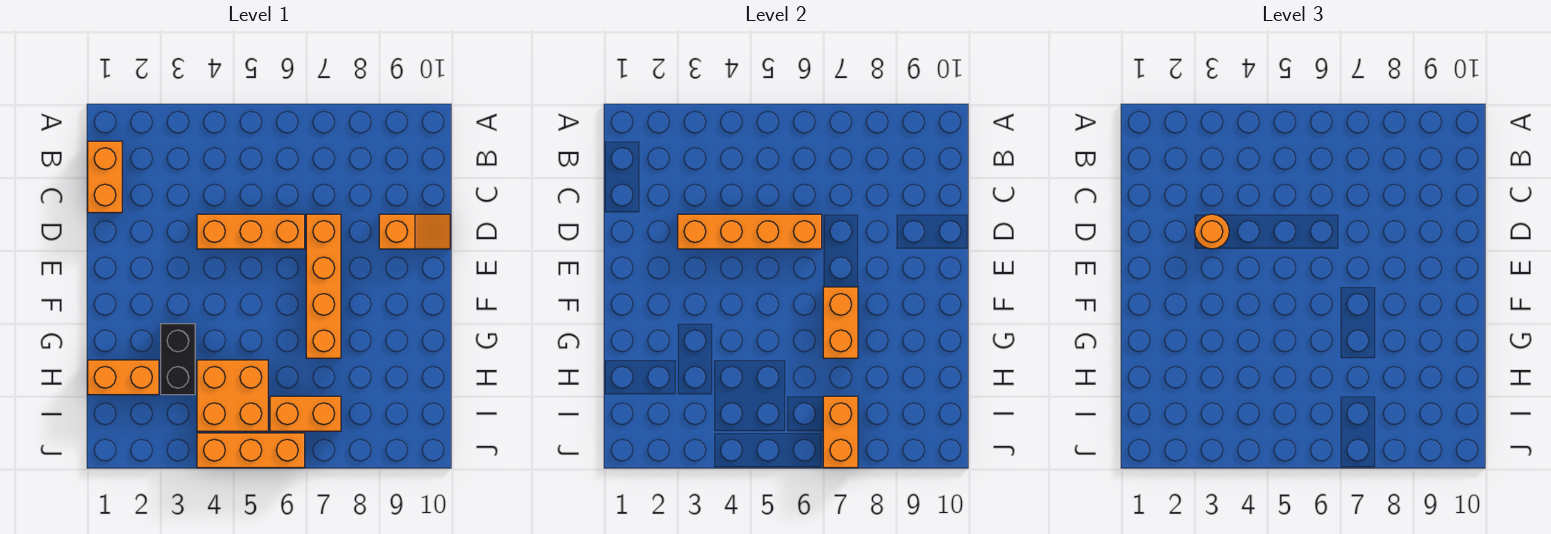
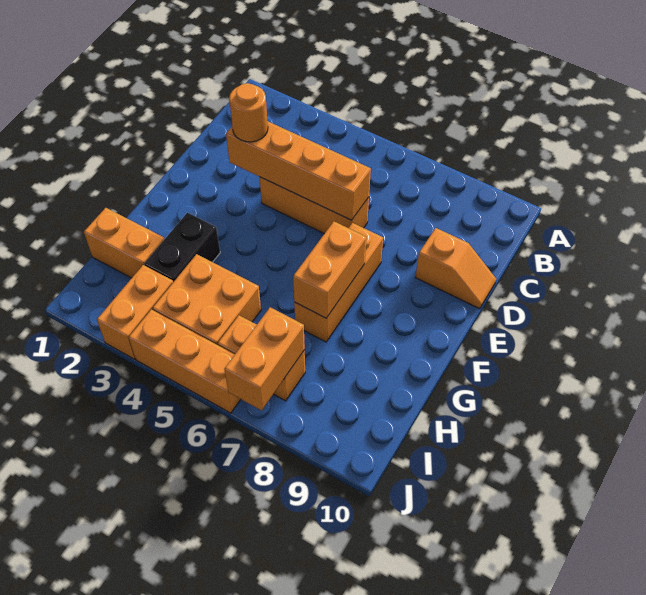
orange 1x2 brick [88,141,122,213] -> orange 1x2 brick moved to [97,265,173,359]
orange 1x4 brick [306,214,341,358] -> orange 1x3 brick [294,223,383,342]

